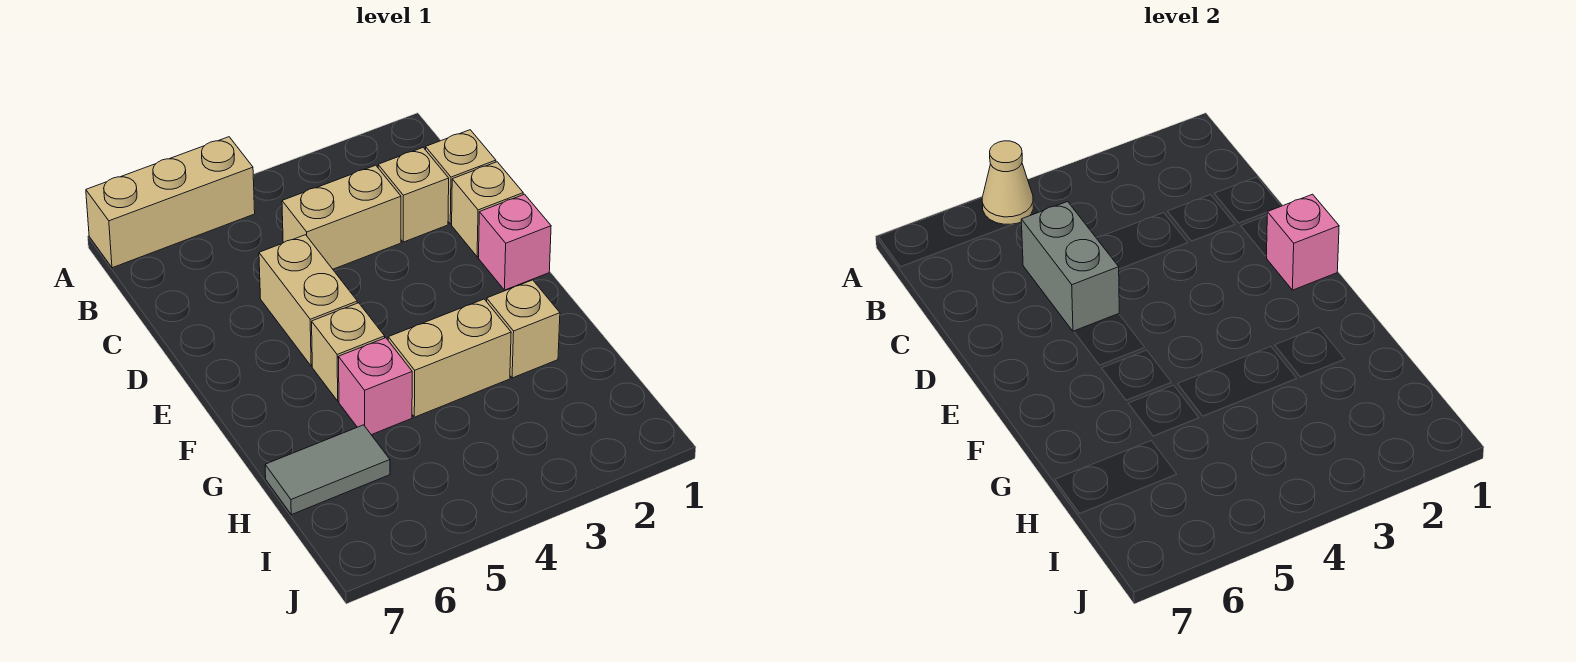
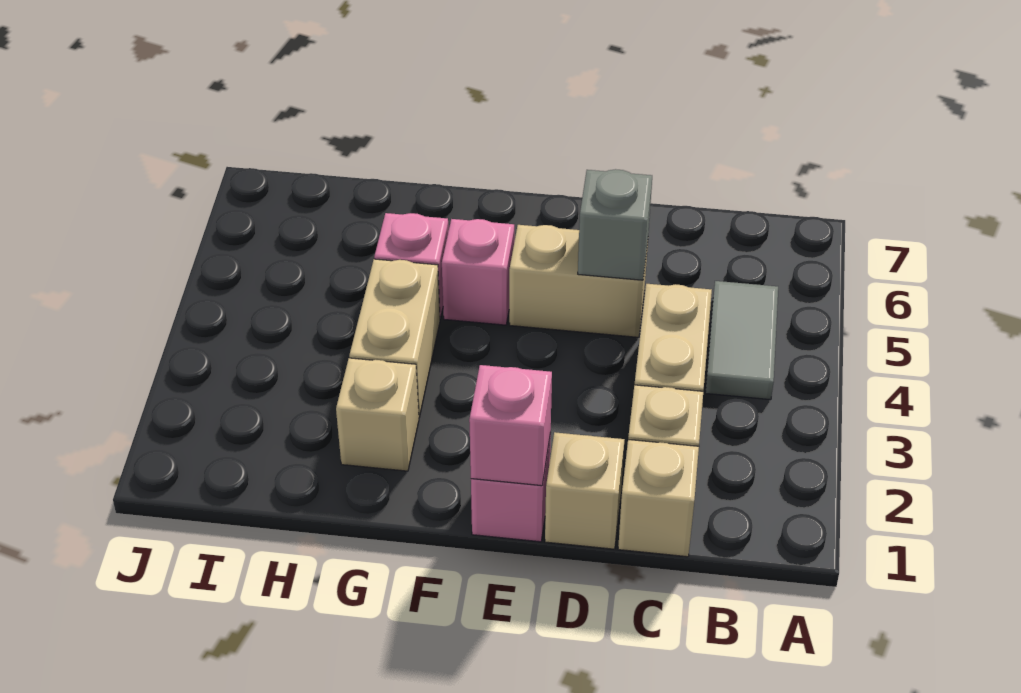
tan 1x3 brick [86,137,255,268] -> none
tan 1x1 cone [982,141,1033,224] -> none
grey 1x2 brick [1021,202,1119,332] -> grey 1x1 brick [578,169,652,280]
tan 1x1 brick [312,303,385,401] -> pink 1x1 brick [442,219,514,325]
grey 1x2 tile [265,425,390,515] -> grey 1x2 tile moved to [705,281,778,400]

